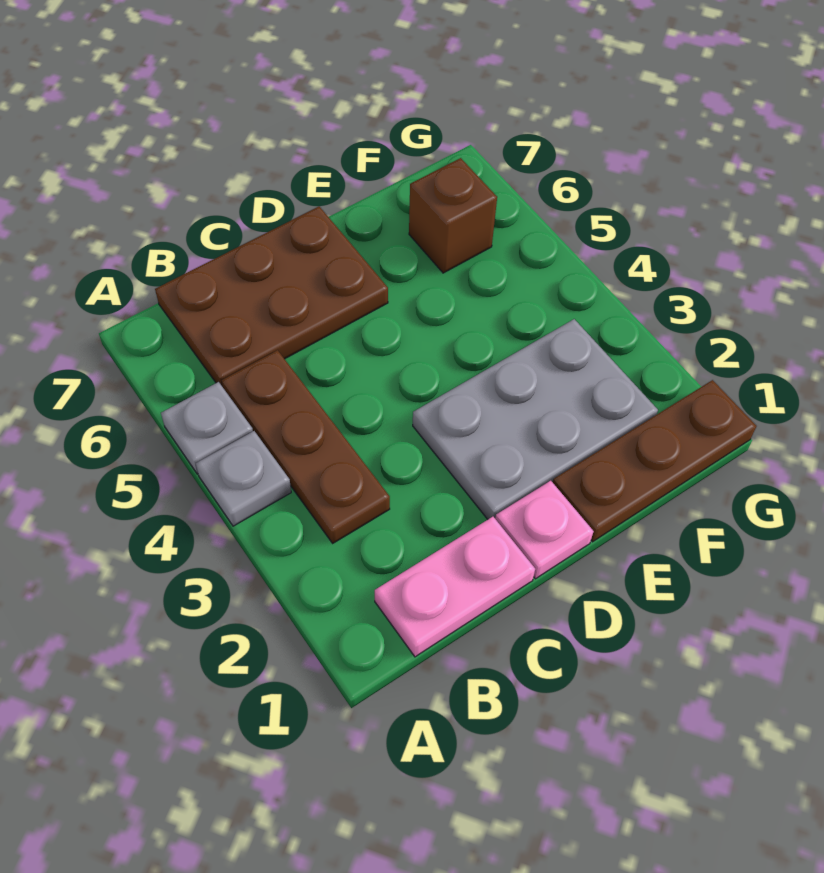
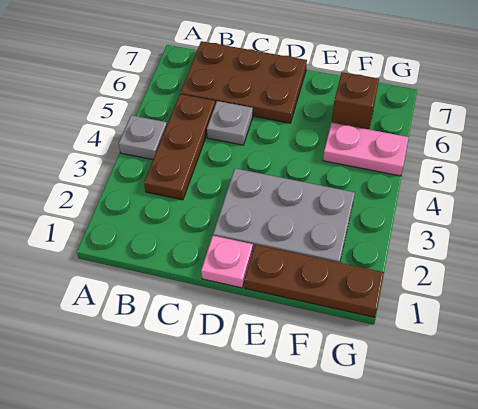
grey 1x1 plate [161,382,253,474] -> grey 1x1 plate moved to [207,101,253,145]
pink 1x2 plate [375,517,535,657] -> pink 1x2 plate moved to [323,123,409,176]

